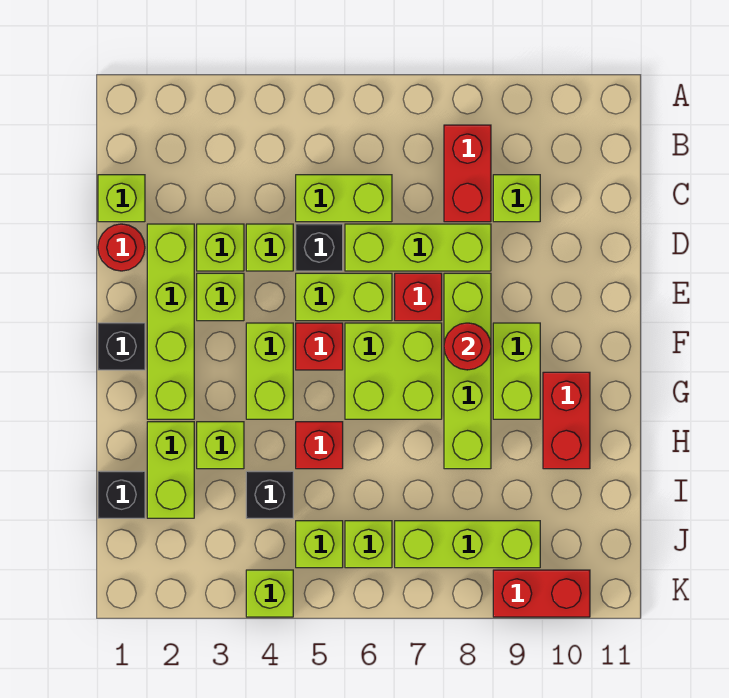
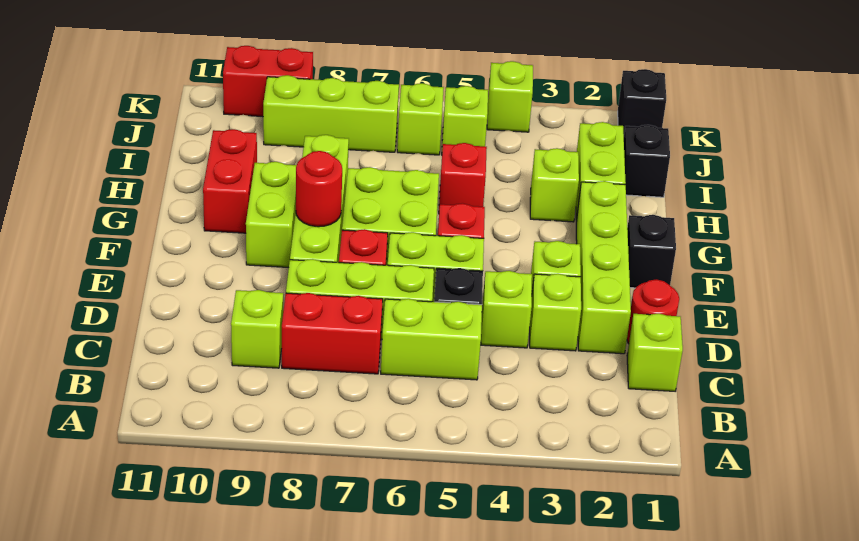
red 1x2 brick [444,125,491,222] -> red 1x2 brick turned to [282,293,383,374]
lime 1x2 brick [246,323,293,419] -> none
black 1x1 brick [246,471,293,518] -> black 1x1 brick moved to [618,69,666,134]

